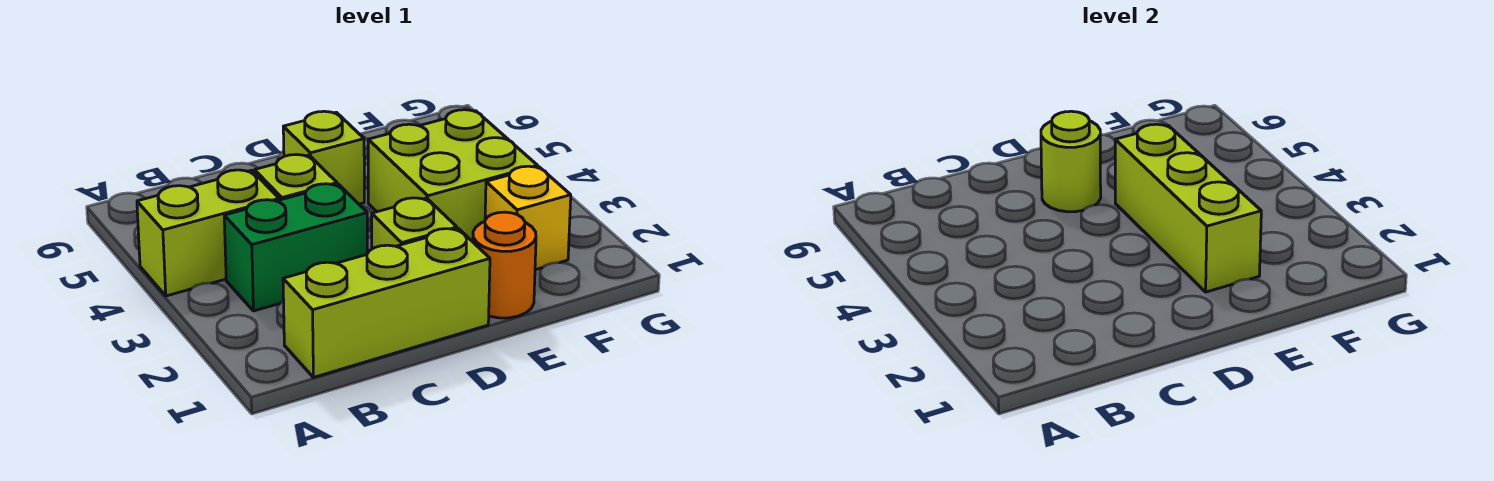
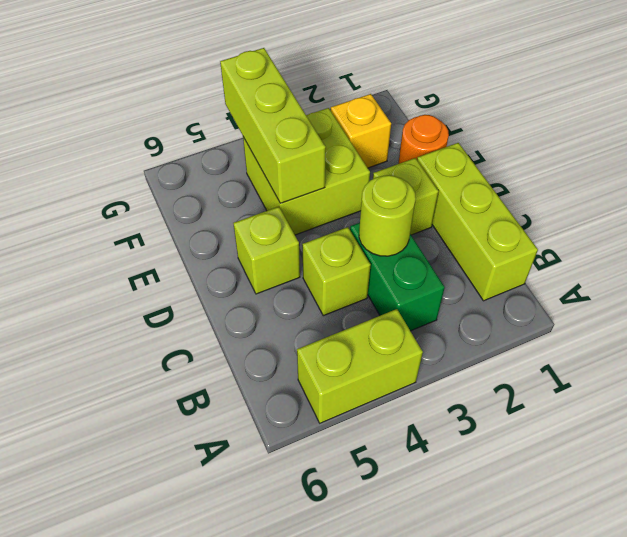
lime 1x2 brick [137,170,279,296] -> lime 1x2 brick turned to [297,309,423,423]
lime 1x1 round brick [1041,111,1101,212] -> lime 1x1 round brick moved to [359,175,416,256]
lime 1x3 brick [1115,124,1261,292] -> lime 1x3 brick turned to [220,48,326,203]

